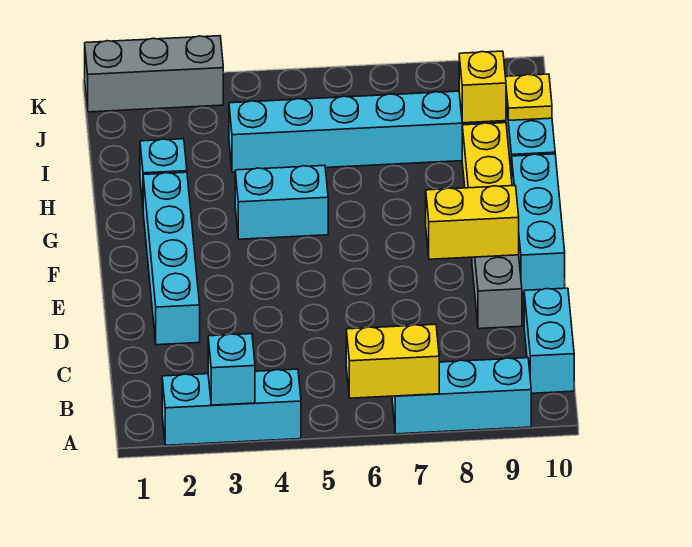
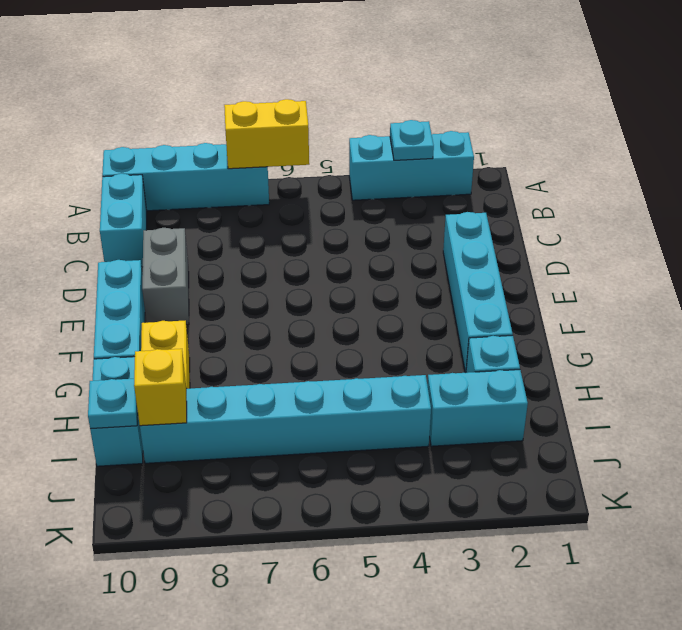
cyan 1x1 brick [208,334,255,405] -> cyan 1x1 plate [390,120,434,160]
cyan 1x3 brick [392,358,531,434] -> cyan 1x4 brick [102,143,269,211]
yellow 1x2 brick [426,186,519,259] -> none
cyan 1x2 brick [235,165,328,239] -> cyan 1x2 brick moved to [427,370,528,446]
yellow 1x1 plate [505,74,552,121] -> cyan 1x1 plate [88,379,138,429]
grey 1x3 brick [85,36,223,112] -> none

